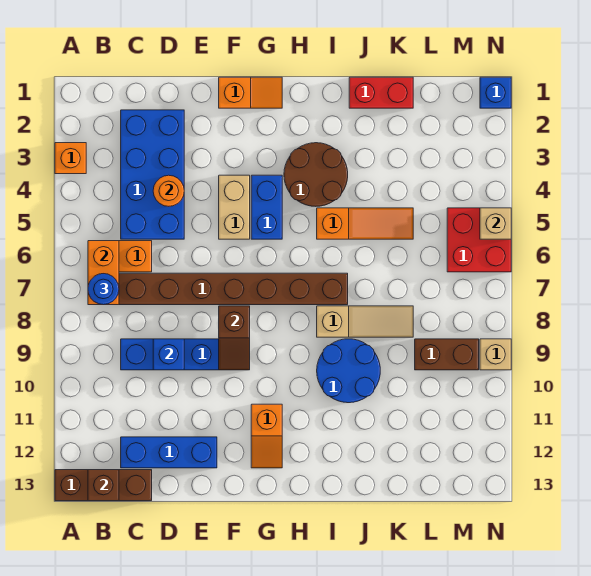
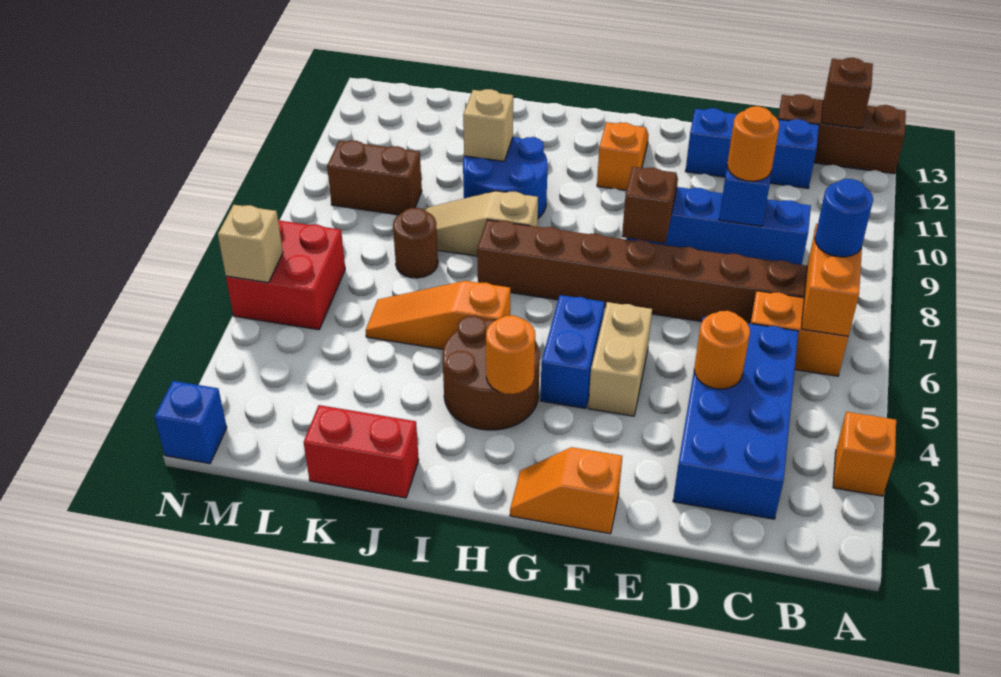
none -> orange 1x1 round brick [727,106,779,181]
none -> orange 1x1 round brick [486,315,535,394]
none -> brown 1x1 round brick [393,208,438,278]
tan 1x1 brick [480,339,511,370] -> tan 1x1 brick moved to [463,89,513,161]

